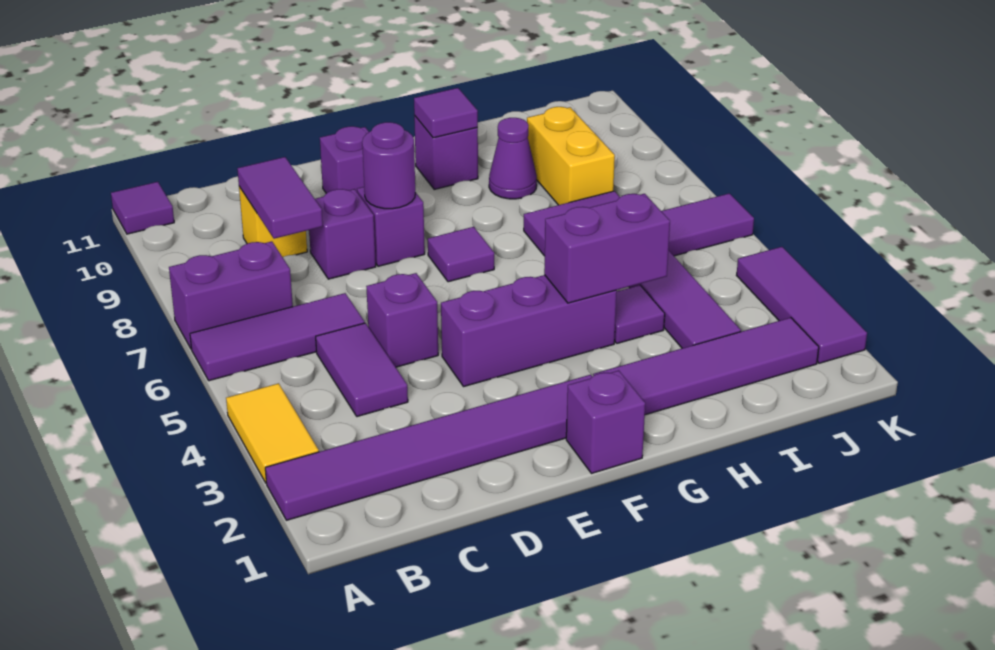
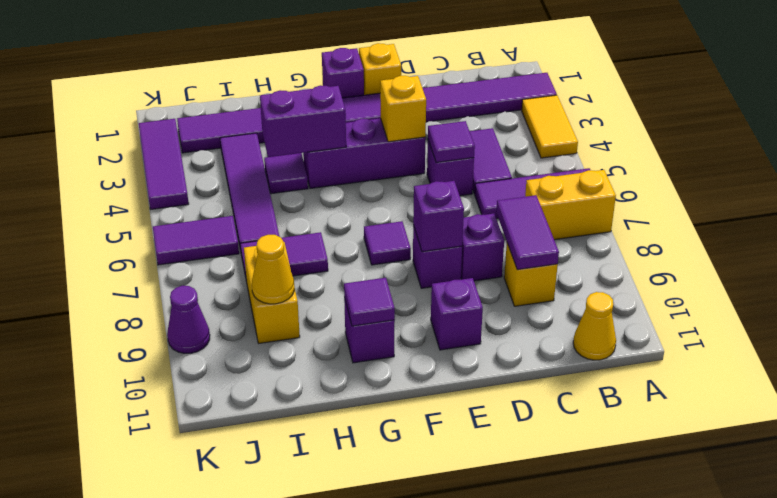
purple 1x2 brick [169,241,293,349] -> yellow 1x2 brick [525,170,616,240]
purple 1x1 tile [111,182,174,234] -> purple 1x1 tile moved to [428,121,475,163]
none -> yellow 1x1 cone [573,292,616,360]
none -> yellow 1x1 brick [359,43,401,95]
none -> yellow 1x1 brick [380,76,426,142]
purple 1x1 round brick [362,122,415,209] -> purple 1x1 brick [413,181,464,252]
purple 1x1 cone [489,118,537,199] -> purple 1x1 cone moved to [167,286,210,353]
none -> yellow 1x1 cone [252,235,294,304]

